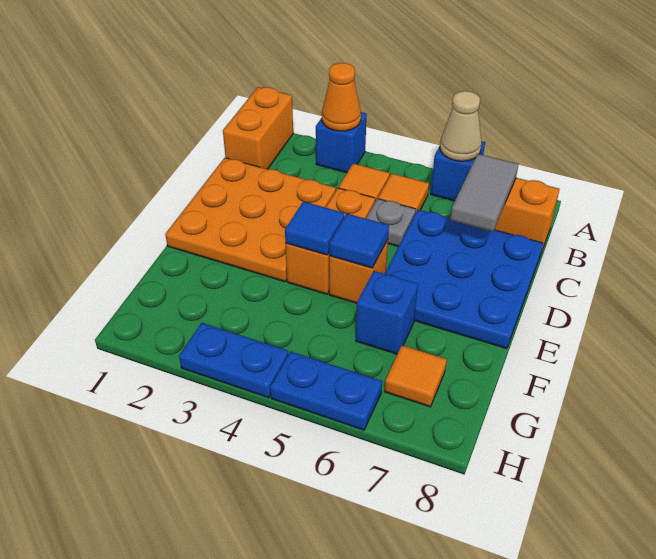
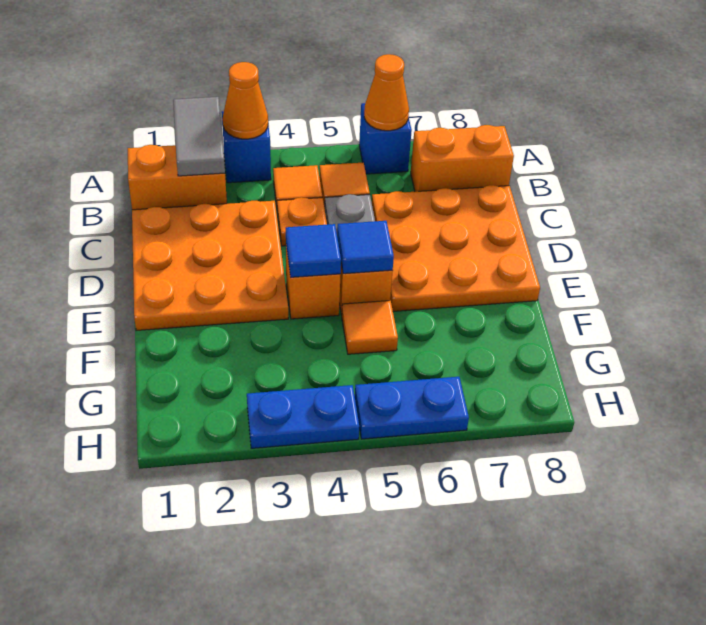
orange 1x2 brick [223,87,293,169] -> orange 1x2 brick turned to [128,145,227,210]
tan 1x1 cone [440,91,482,161] -> orange 1x1 cone [364,54,409,131]
grey 1x2 tile [450,154,519,232] -> grey 1x2 tile moved to [173,97,225,176]
blue 3x3 plate [385,210,543,349] -> orange 3x3 plate [372,185,540,311]
blue 1x1 brick [356,271,418,354] -> none
orange 1x1 tile [385,345,447,407] -> orange 1x1 tile moved to [342,301,398,354]

